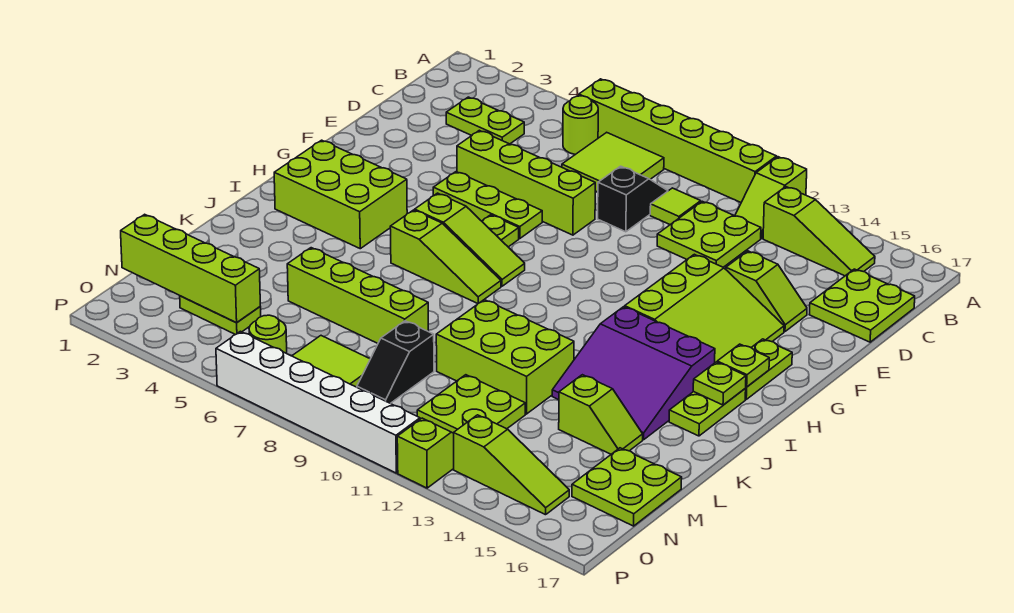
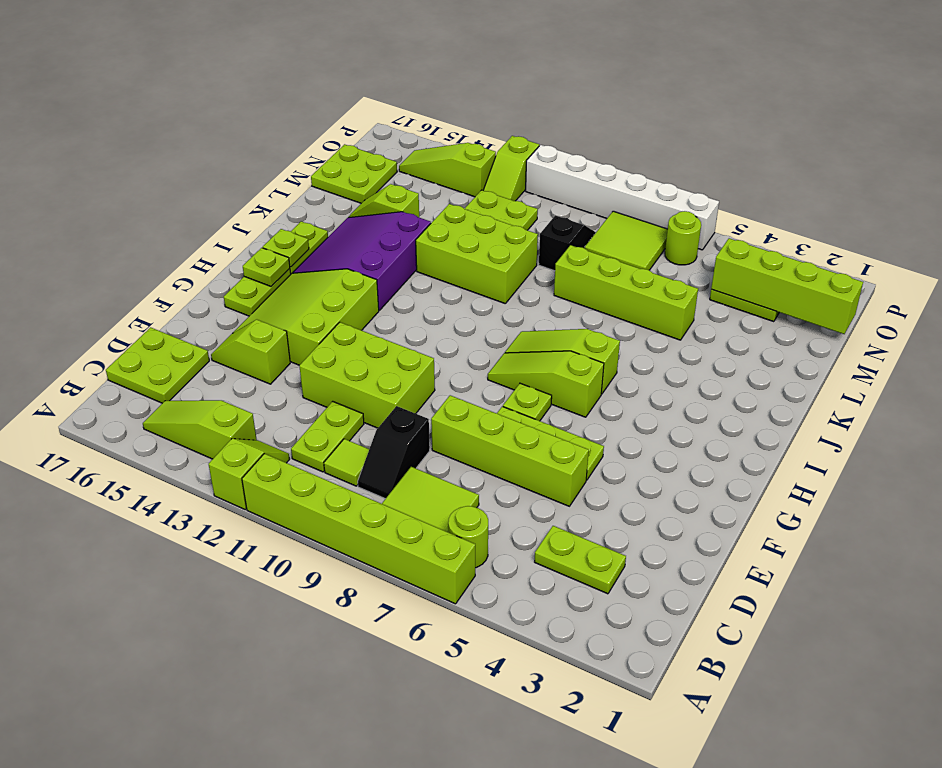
lime 2x2 plate [657,201,761,267] -> lime 1x2 plate [291,401,364,472]
lime 2x3 brick [274,140,407,249] -> lime 2x3 brick moved to [299,322,435,428]
purple 3x3 slope [552,307,715,440] -> purple 3x3 slope turned to [293,212,431,310]

